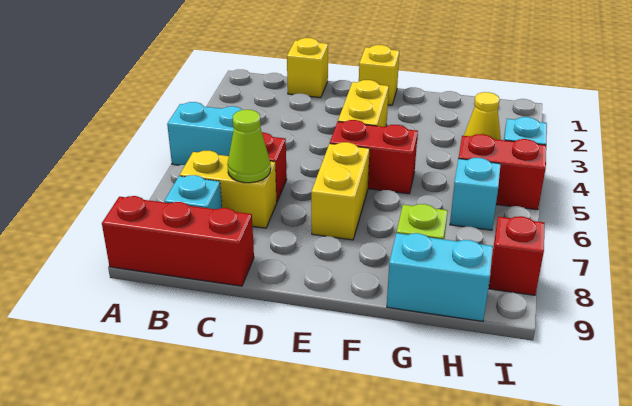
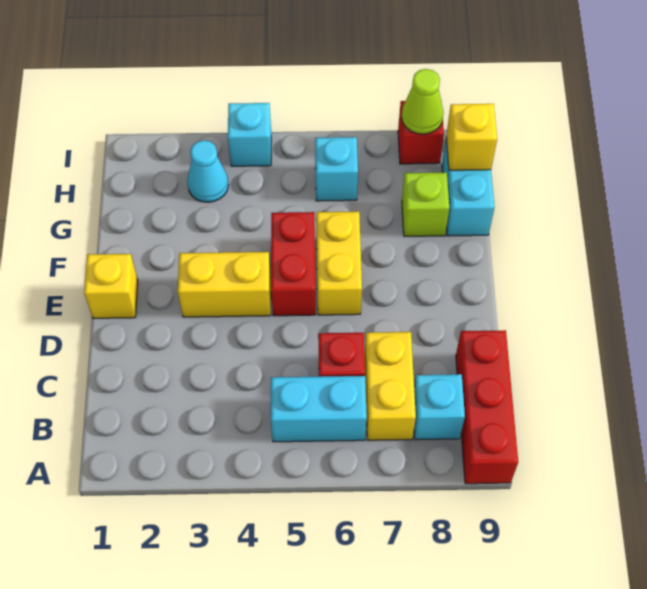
cyan 1x2 brick [167,102,242,165] -> cyan 1x2 brick turned to [271,376,367,442]
yellow 1x1 brick [287,38,328,98] -> yellow 1x1 brick moved to [446,104,497,170]
lime 1x1 cone [227,110,271,183] -> lime 1x1 cone moved to [402,69,443,134]
yellow 1x2 brick [311,142,370,240] -> yellow 1x2 brick turned to [316,211,362,315]
yellow 1x1 cone [464,92,501,140] -> cyan 1x1 cone [187,140,229,202]
red 1x2 brick [458,134,546,210] -> none

